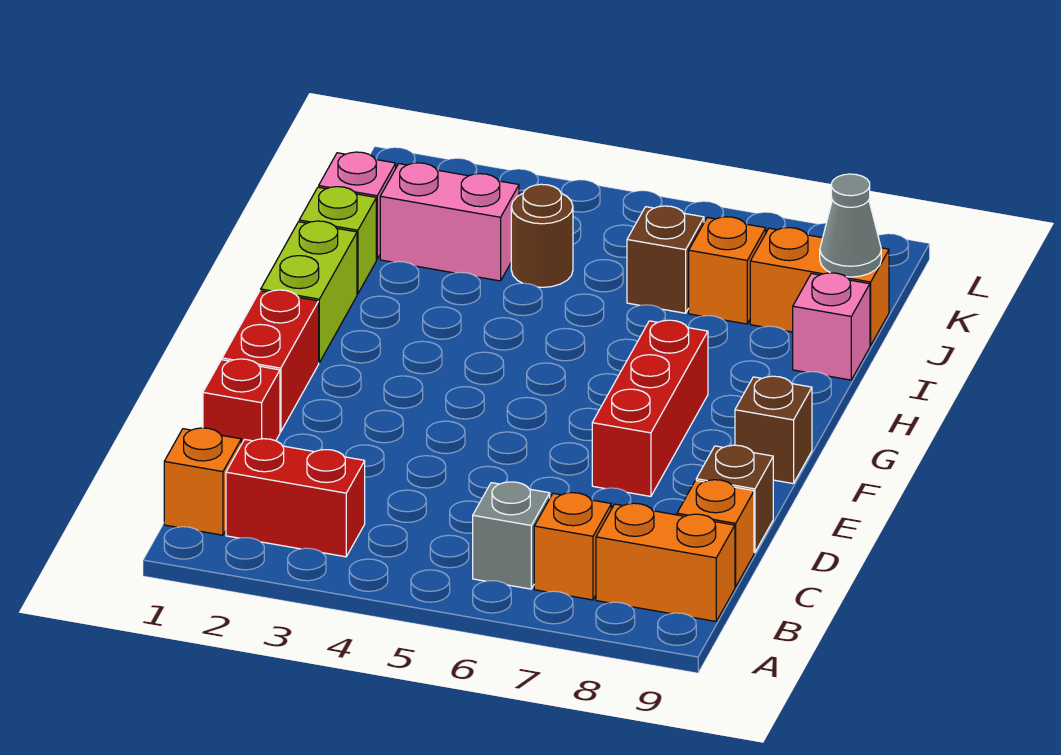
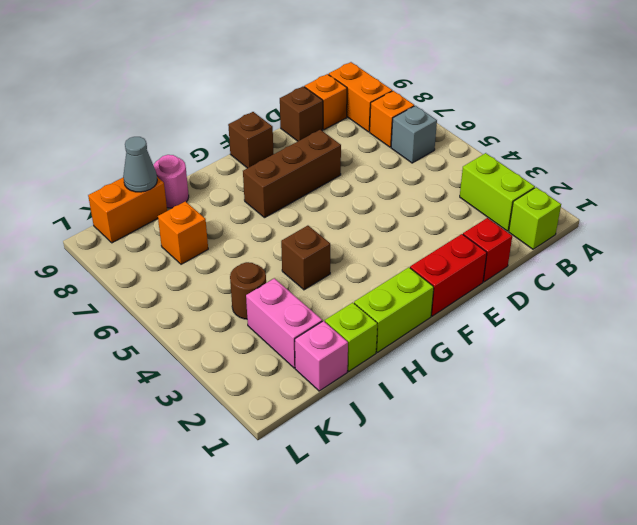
orange 1x1 brick [164,428,241,535] -> lime 1x1 brick [509,187,561,249]
red 1x2 brick [226,439,365,557] -> lime 1x2 brick [460,153,535,231]
red 1x3 brick [592,320,708,496] -> brown 1x3 brick [243,130,341,218]
pink 1x1 brick [793,273,870,380] -> pink 1x1 round brick [153,155,189,208]
brown 1x1 brick [627,206,704,313] -> brown 1x1 brick moved to [281,226,330,290]
orange 1x2 brick [750,228,889,346] -> orange 1x2 brick turned to [88,177,167,243]

